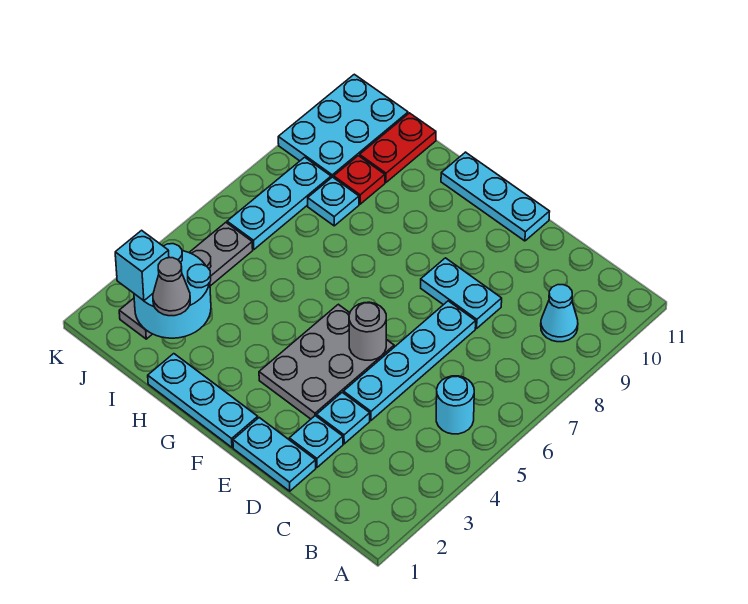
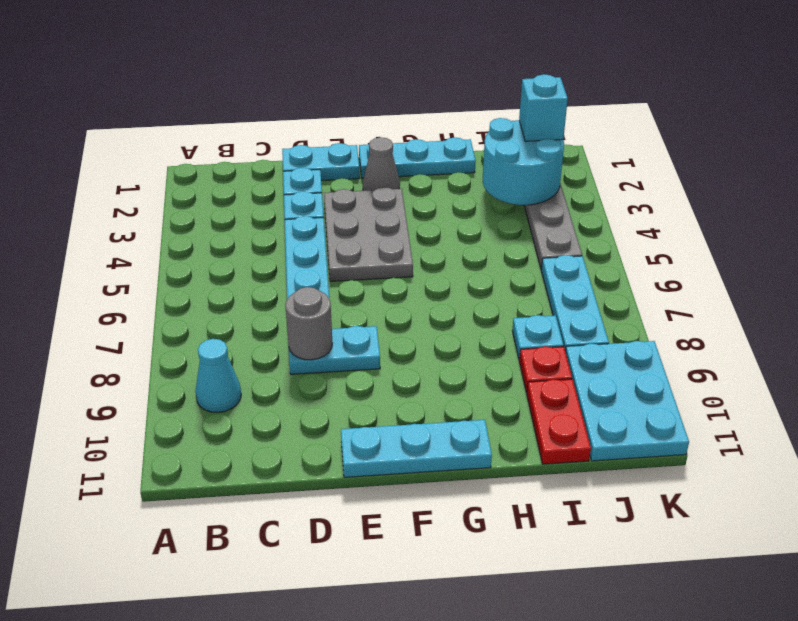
cyan 1x1 round brick [436,376,474,434] -> none
grey 1x1 round brick [349,302,387,360] -> grey 1x1 round brick moved to [285,287,332,360]
grey 1x1 cone [153,258,190,316] -> grey 1x1 cone moved to [363,137,400,191]

